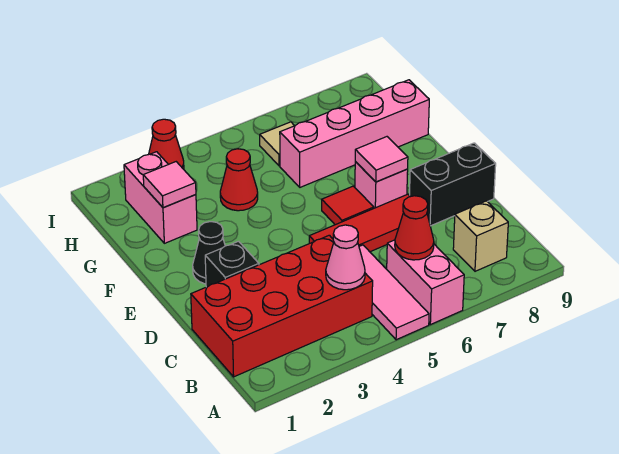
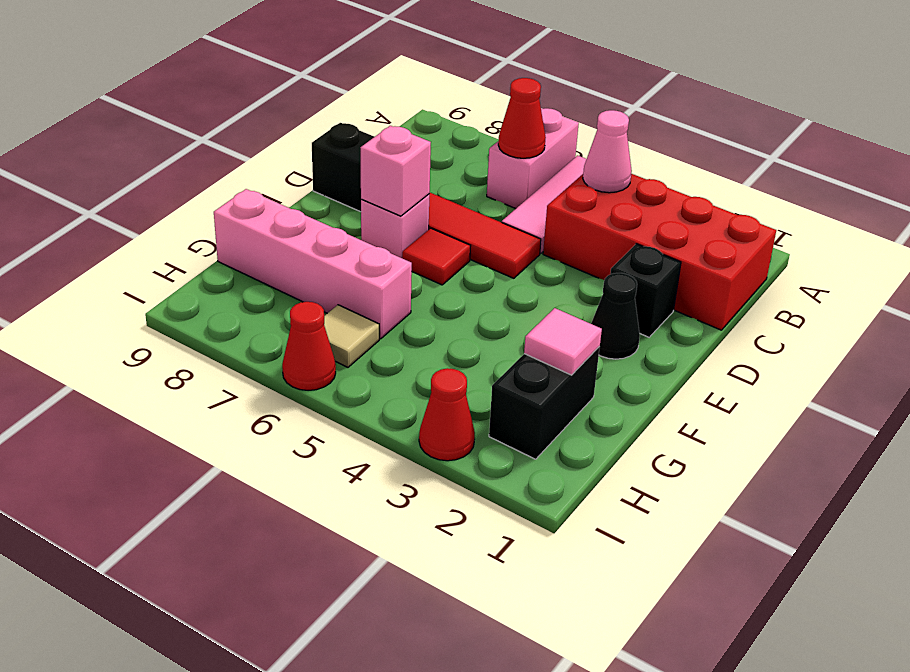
tan 1x1 brick [453,201,508,271] -> none
pink 1x1 tile [355,137,408,182] -> pink 1x1 brick [360,126,431,216]
pink 1x2 brick [124,152,197,243] -> black 1x2 brick [489,347,600,459]
red 1x1 cone [220,149,258,211] -> red 1x1 cone moved to [282,302,336,390]

